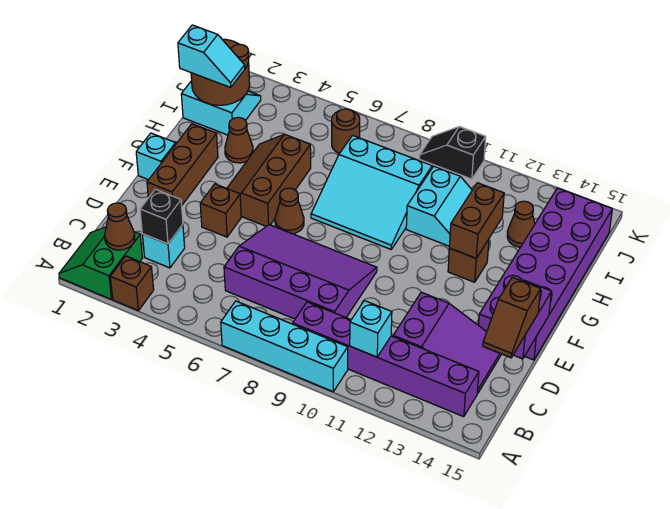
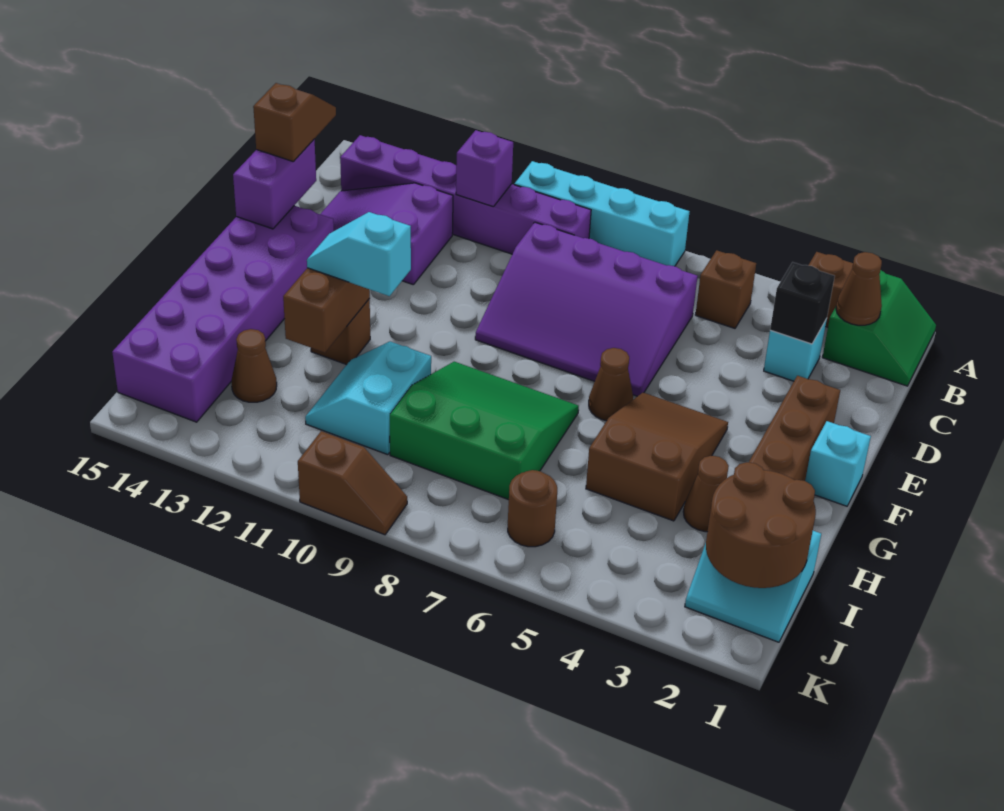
cyan 1x1 brick [350,301,392,357] -> purple 1x1 brick [456,130,513,207]
brown 1x1 brick [200,184,241,237] -> brown 1x1 brick moved to [695,250,756,328]
brown 2x3 slope [227,134,311,226] -> brown 2x3 slope turned to [586,393,728,521]
cyan 3x3 slope [311,135,432,249] -> green 3x3 slope [390,362,579,500]
cyan 1x2 slope [178,25,245,87] -> cyan 1x2 slope moved to [307,212,411,296]
black 1x2 slope [419,127,486,179] -> brown 1x2 slope [298,431,407,535]

